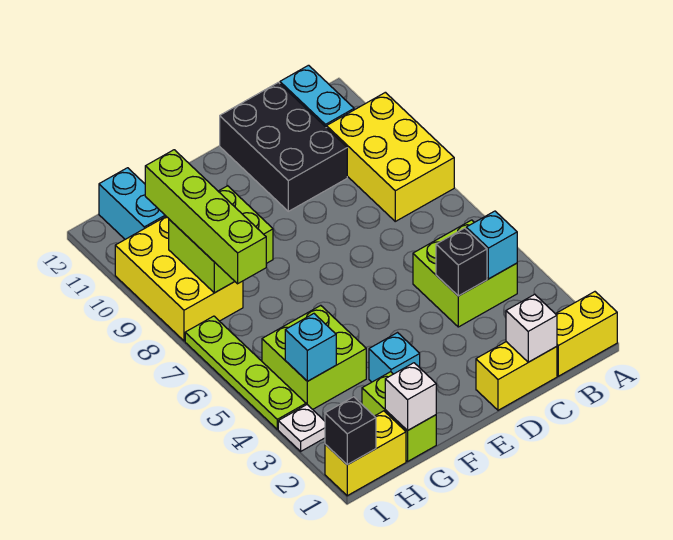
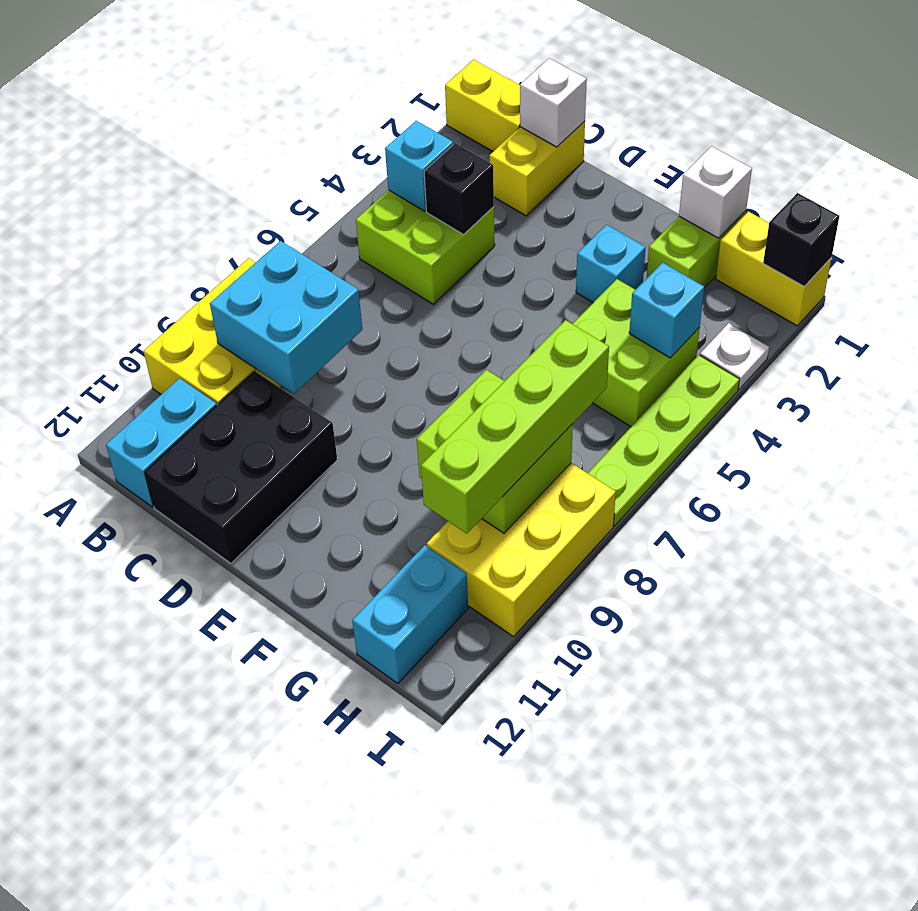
none -> cyan 2x2 brick [210,241,362,394]
yellow 1x2 brick [476,342,557,410] -> yellow 1x2 brick turned to [490,121,585,216]

